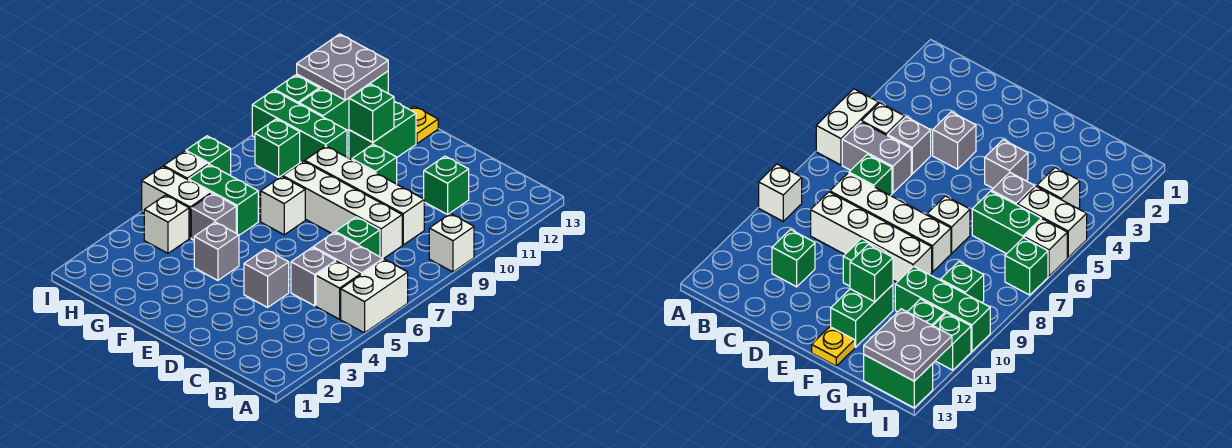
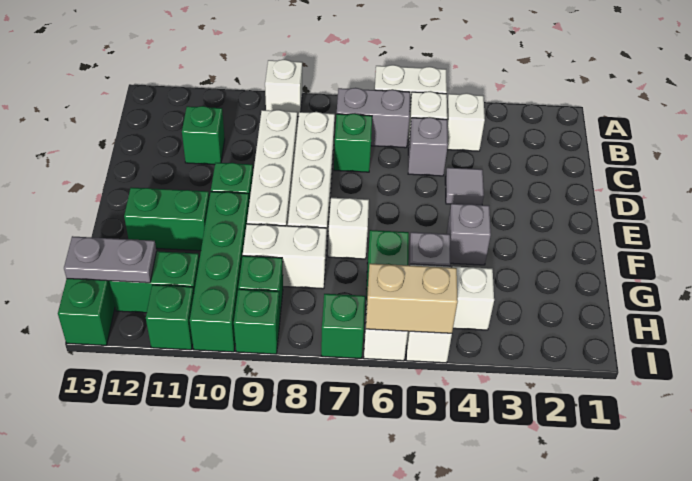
none -> white 1x1 brick [447,93,485,151]
grey 1x2 brick [313,232,383,275] -> grey 1x2 brick turned to [337,88,410,148]
grey 1x1 brick [244,249,289,307] -> grey 1x1 tile [445,168,484,205]
green 1x1 brick [349,84,394,142] -> green 1x1 brick moved to [234,289,280,354]
yellow 1x1 plate [410,106,438,143] -> none
none -> white 1x2 brick [243,224,327,289]
green 1x3 brick [252,90,347,163] -> green 1x4 brick [190,192,249,352]
grey 2x2 plate [297,34,388,100] -> grey 1x2 plate [64,236,156,283]
none -> tan 1x2 brick [366,264,458,333]

